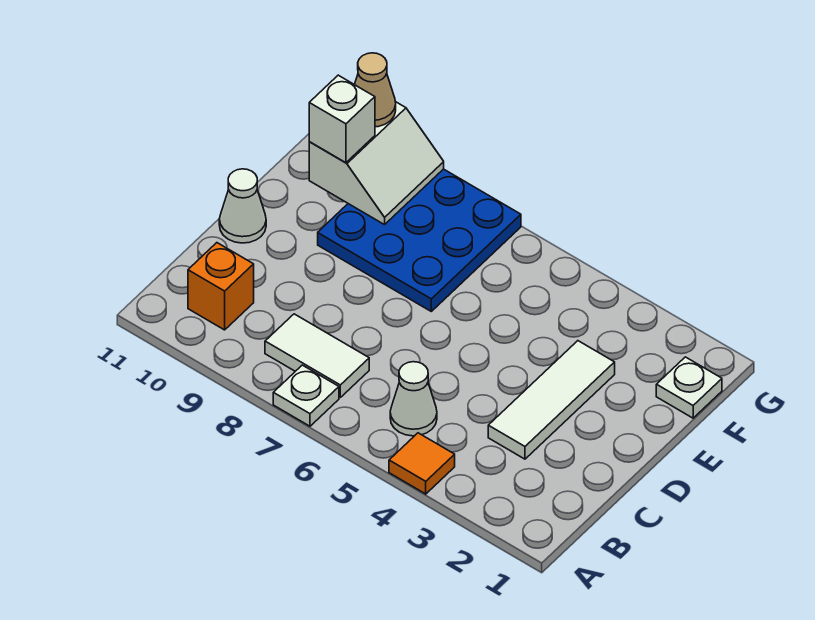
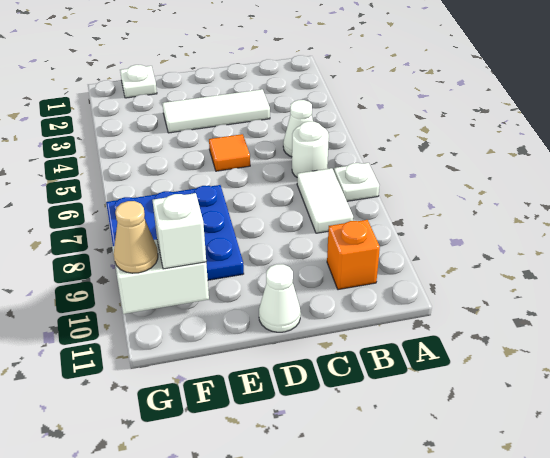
orange 1x1 tile [389,433,455,494] -> orange 1x1 tile moved to [209,134,250,171]
none -> white 1x1 round brick [292,121,329,177]

